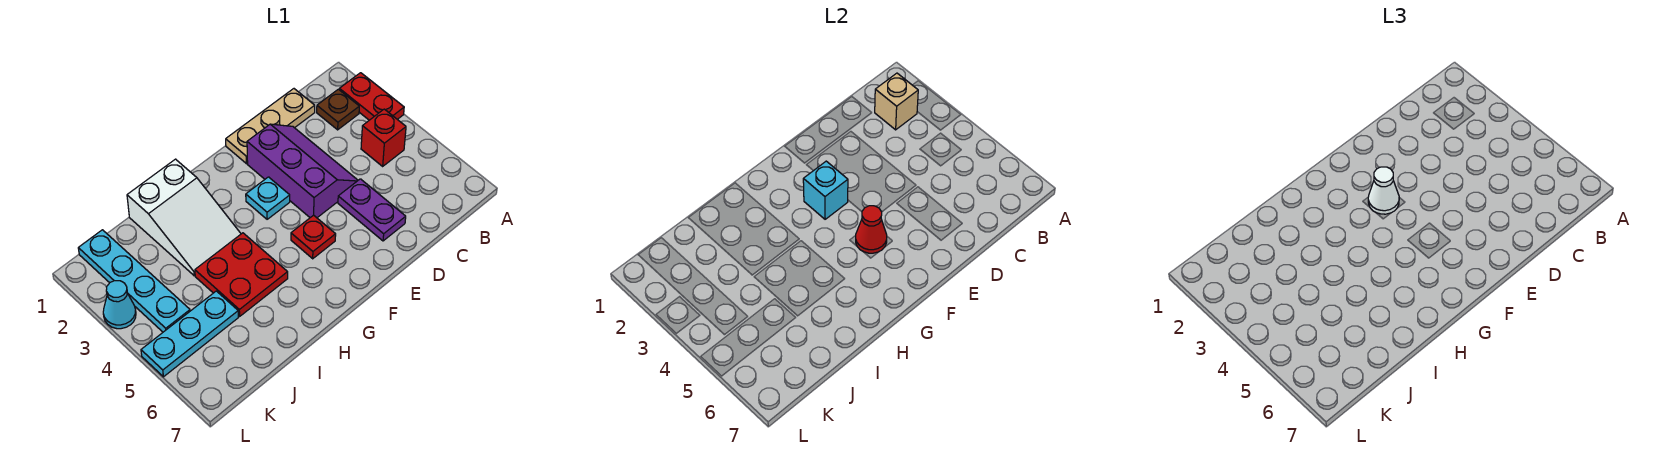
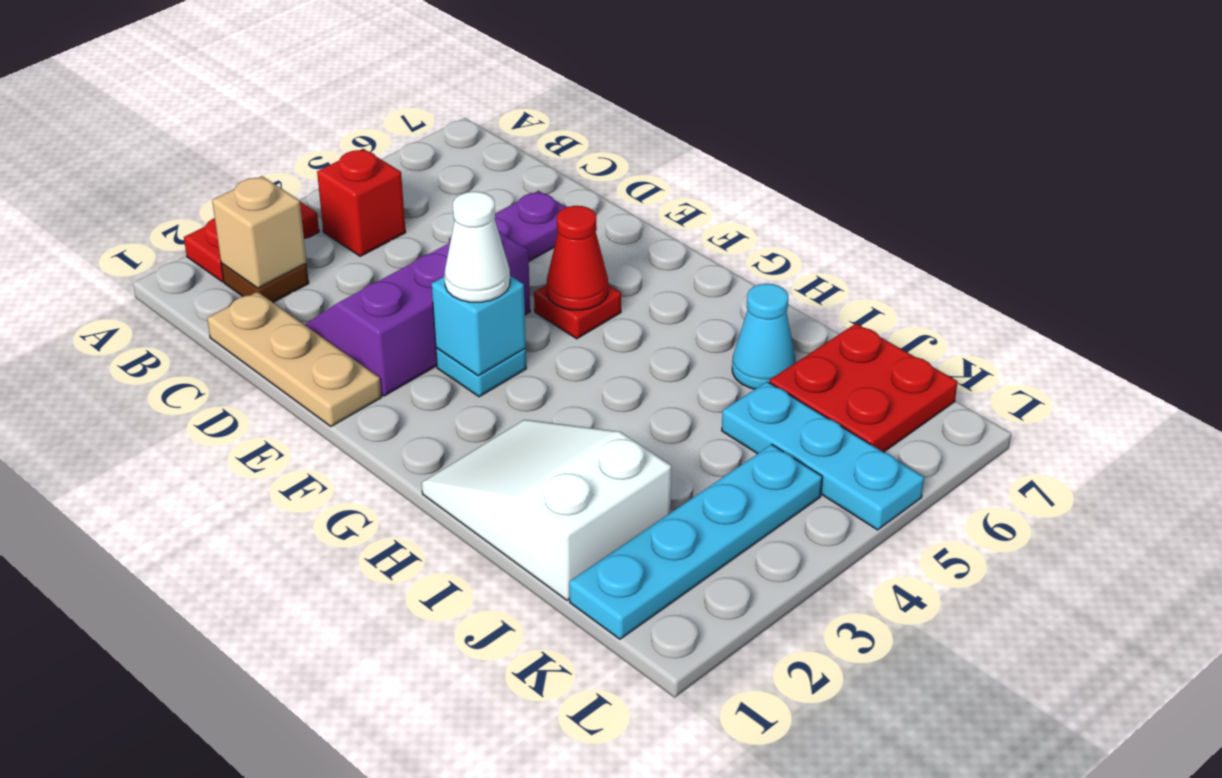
white 2x3 slope [127,159,241,276] -> white 2x3 slope turned to [422,420,671,600]
red 2x2 plate [195,233,288,316] -> red 2x2 plate moved to [769,324,958,452]
cyan 1x1 cone [103,281,136,329] -> cyan 1x1 cone moved to [732,284,796,389]

